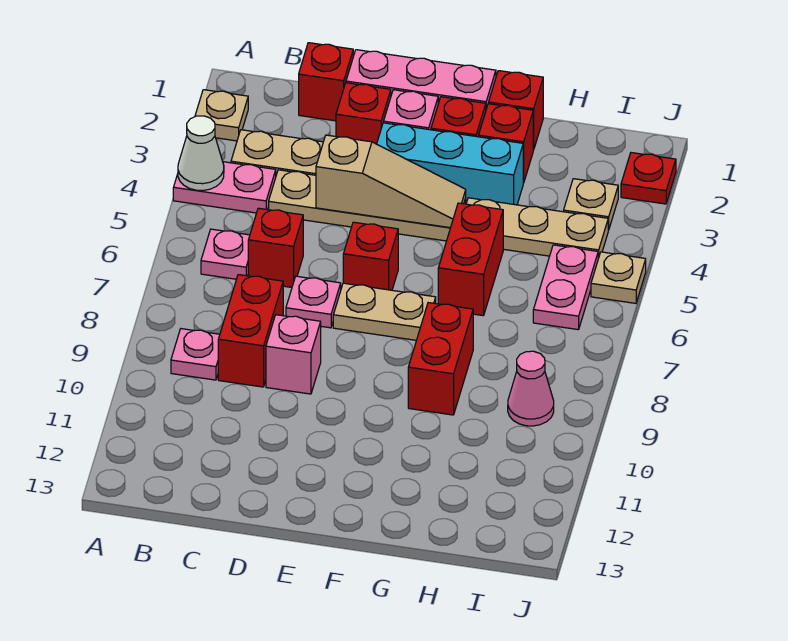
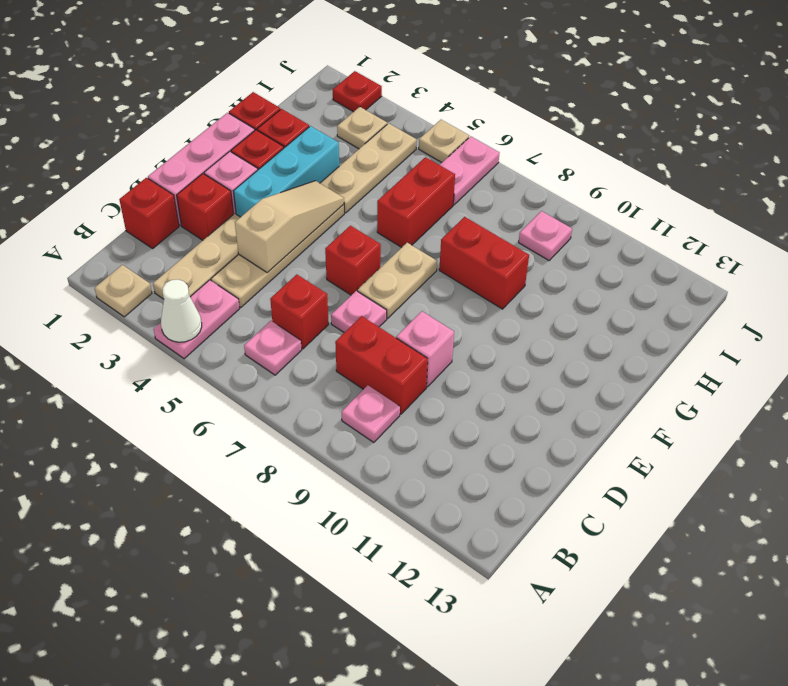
red 1x2 brick [438,203,503,316] -> red 1x2 brick turned to [377,157,455,247]
pink 1x2 plate [533,245,598,330] -> pink 1x2 plate turned to [440,136,499,205]
pink 1x1 cone [508,351,554,426] -> pink 1x1 plate [519,211,572,260]

